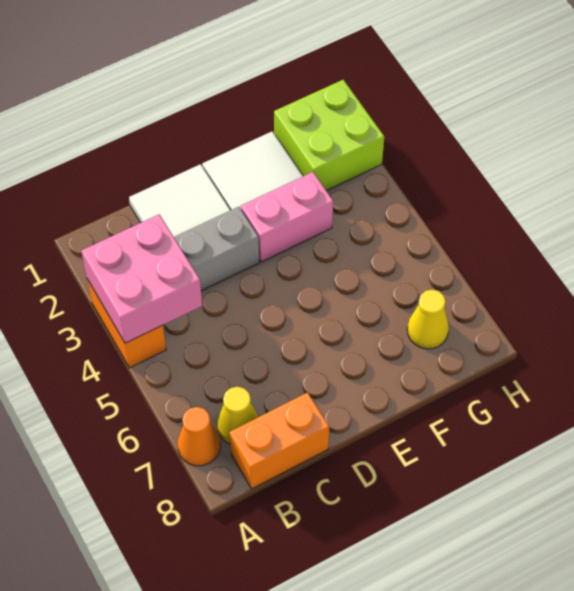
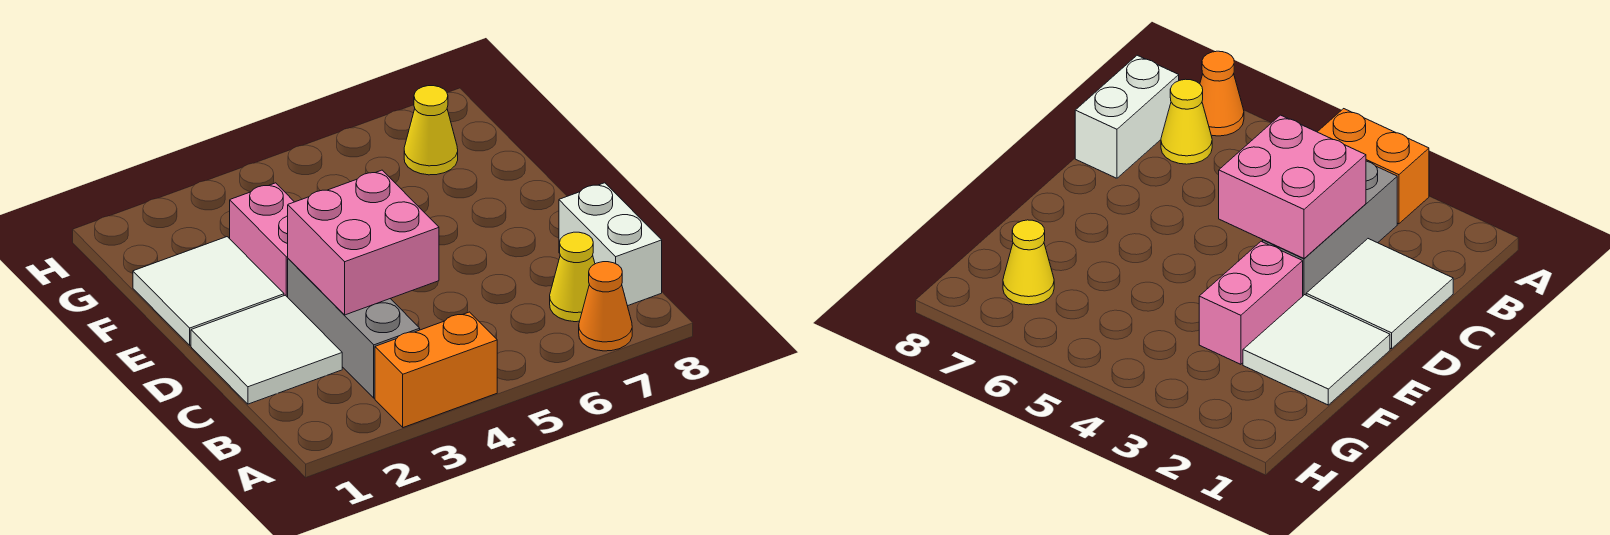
pink 2x2 brick [81,214,202,343] -> pink 2x2 brick moved to [288,170,439,315]
orange 1x2 brick [229,392,329,489] -> white 1x2 brick [559,183,662,306]
lime 2x2 brick [274,80,384,191] -> none

